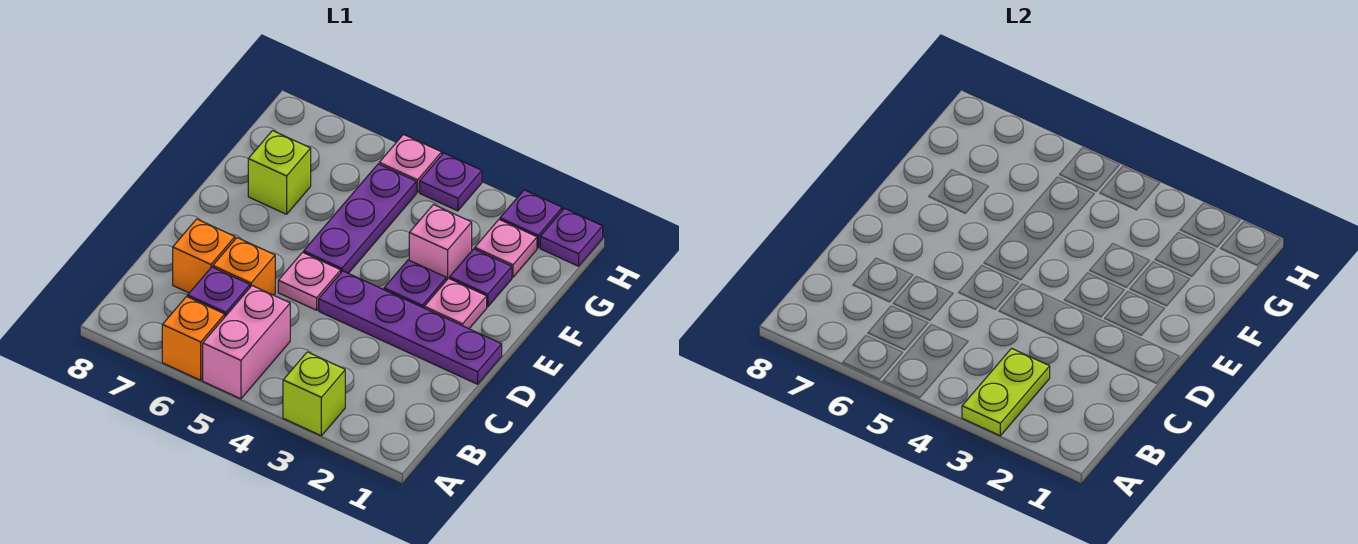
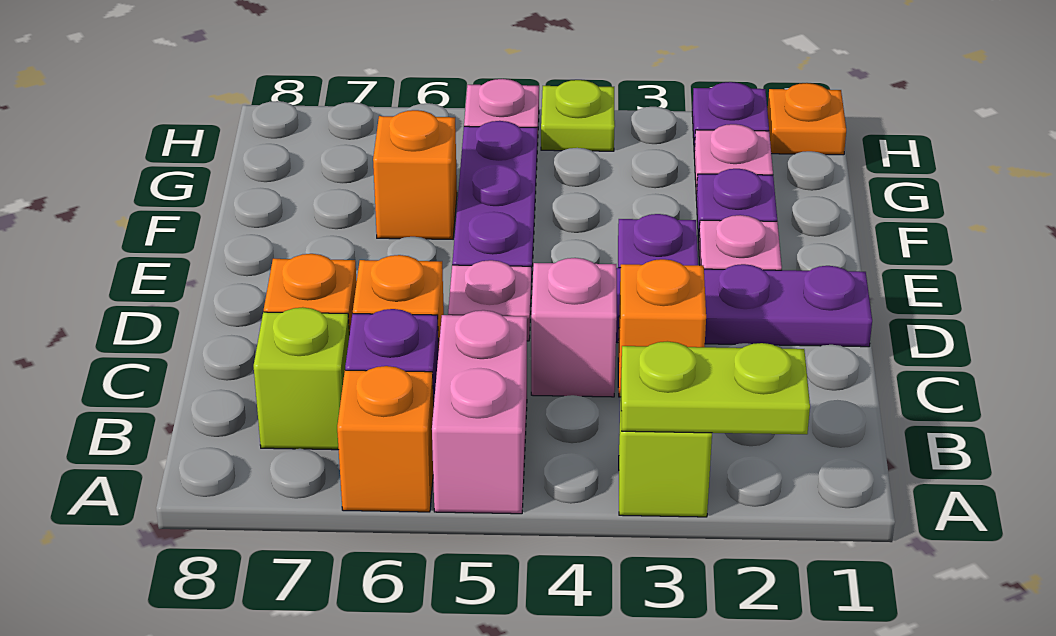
lime 1x2 plate [962,348,1050,436] -> lime 1x2 plate turned to [621,341,810,434]
none -> orange 1x1 brick [618,259,706,397]
pink 1x1 brick [409,205,472,280] -> pink 1x1 brick moved to [531,258,617,397]
none -> orange 1x1 brick [373,110,457,239]
lime 1x1 brick [248,131,311,214] -> lime 1x1 brick moved to [254,307,349,450]
purple 1x1 plate [540,208,603,266] -> orange 1x1 plate [767,83,846,155]
purple 1x1 plate [420,153,482,211] -> lime 1x1 plate [541,80,615,151]

